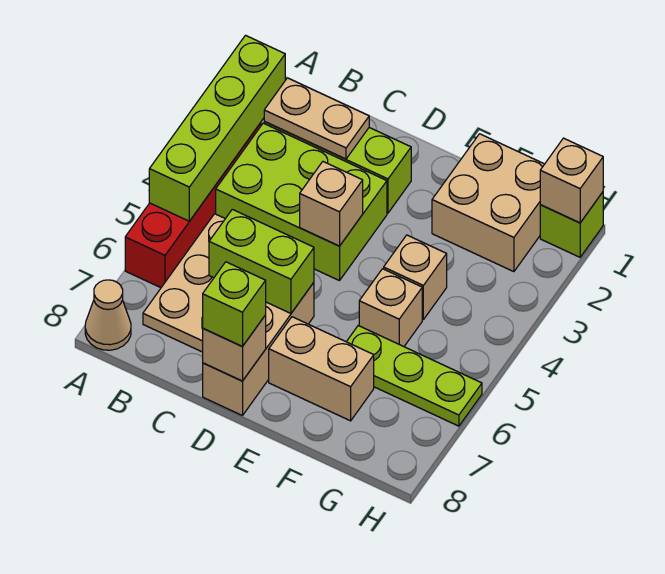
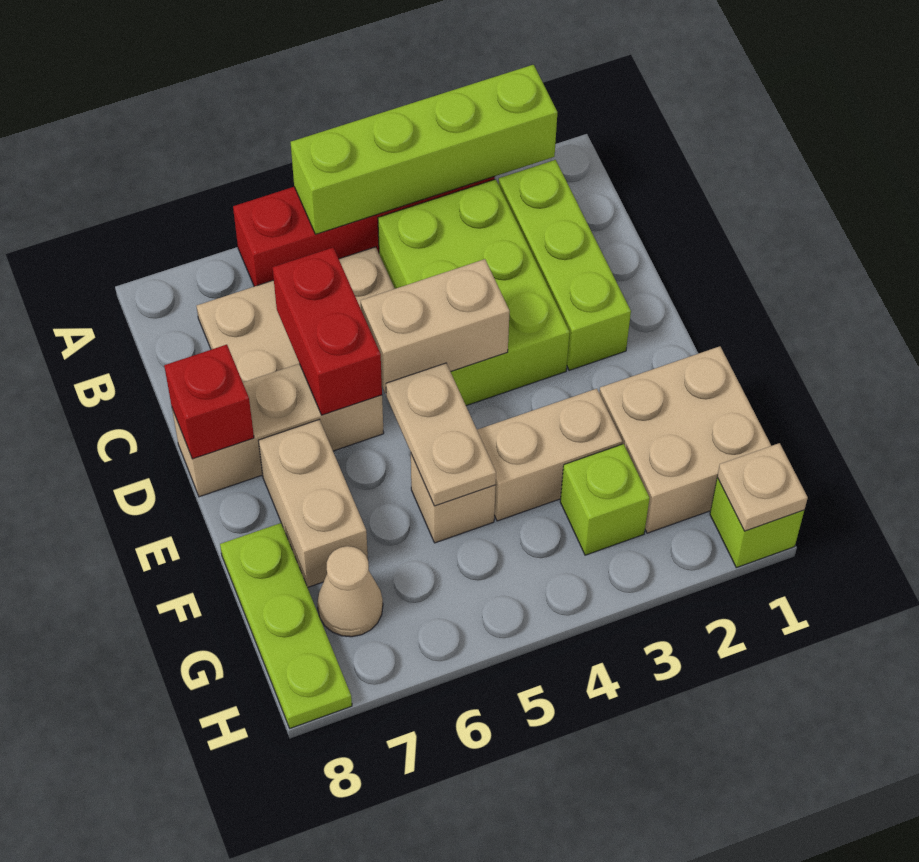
tan 1x1 cone [85,280,131,350] -> tan 1x1 cone moved to [317,546,383,637]
tan 1x2 plate [264,78,369,159] -> tan 1x2 plate moved to [386,363,496,506]
lime 1x2 brick [209,209,314,313] -> red 1x2 brick [272,248,382,415]
tan 1x1 brick [300,162,363,246] -> tan 1x2 brick [361,259,510,394]
tan 1x1 brick [203,315,266,381] -> red 1x1 brick [164,345,254,459]
lime 1x1 brick [203,262,266,347] -> lime 1x1 brick moved to [560,444,650,555]
tan 1x1 brick [384,235,447,319] -> tan 1x2 brick [477,389,622,521]
lime 1x3 plate [347,326,482,426] -> lime 1x3 plate moved to [220,523,352,728]
tan 1x1 brick [540,138,603,223] -> tan 1x1 plate [717,443,808,531]

